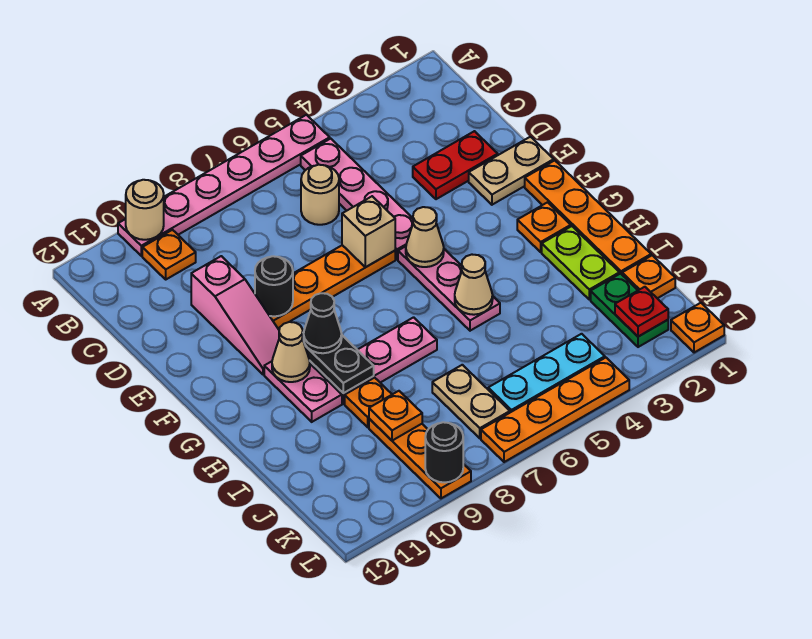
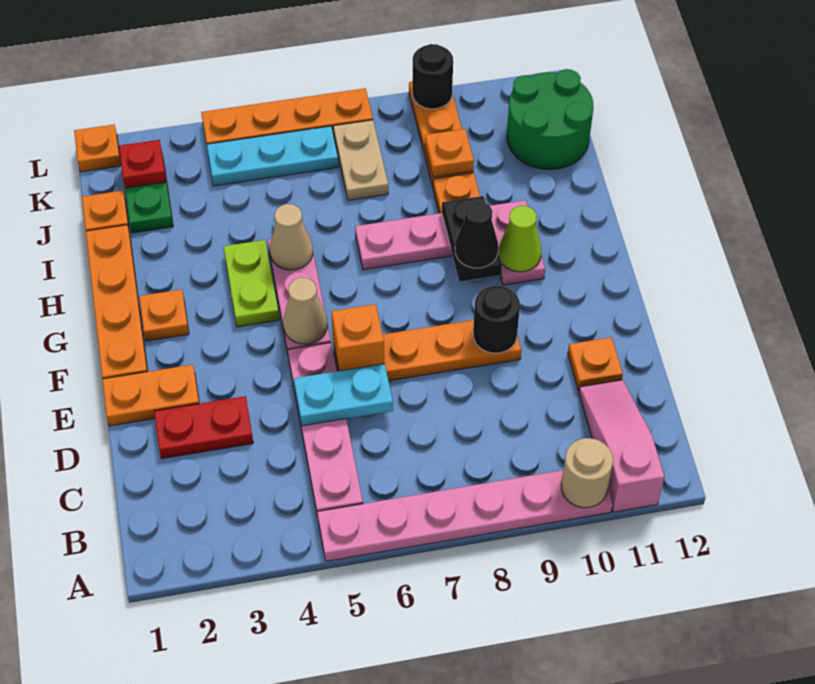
orange 1x1 plate [142,230,196,279] -> orange 1x1 plate moved to [568,337,623,390]
tan 1x1 round brick [301,165,339,225] -> none
none -> cyan 1x2 plate [294,364,393,426]
pink 1x3 slope [191,256,279,375] -> pink 1x3 slope moved to [579,380,665,512]
tan 1x2 plate [469,137,554,205] -> orange 1x2 plate [102,365,199,426]
tan 1x1 brick [342,196,395,267] -> orange 1x1 brick [331,304,384,371]
tan 1x1 cone [272,322,310,382] -> lime 1x1 cone [499,206,541,272]
lime 1x2 plate [542,226,619,300] -> lime 1x2 plate moved to [223,240,279,327]
none -> green 2x2 round brick [507,69,593,170]

